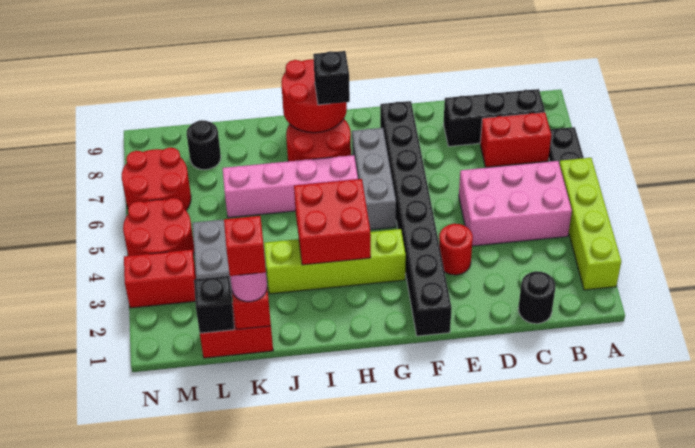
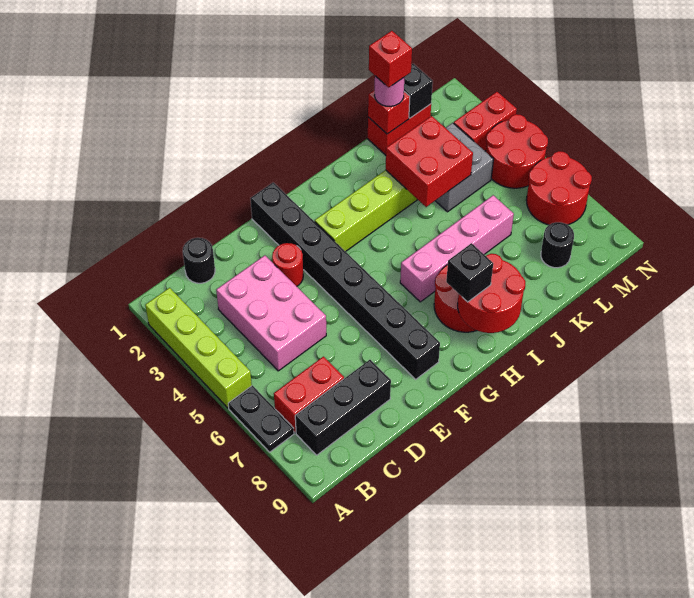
pink 2x3 brick [459,161,572,246] -> pink 2x3 brick turned to [216,255,326,371]
grey 1x3 brick [352,128,396,230] -> none
red 2x2 brick [294,179,371,265] -> red 2x2 brick moved to [386,116,473,207]

